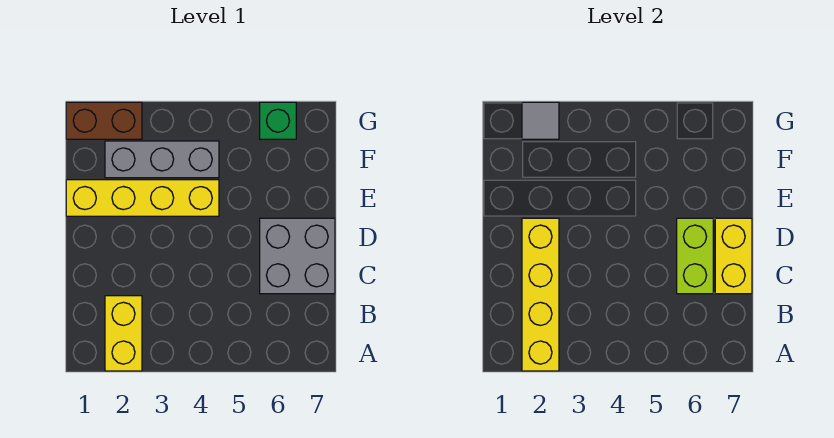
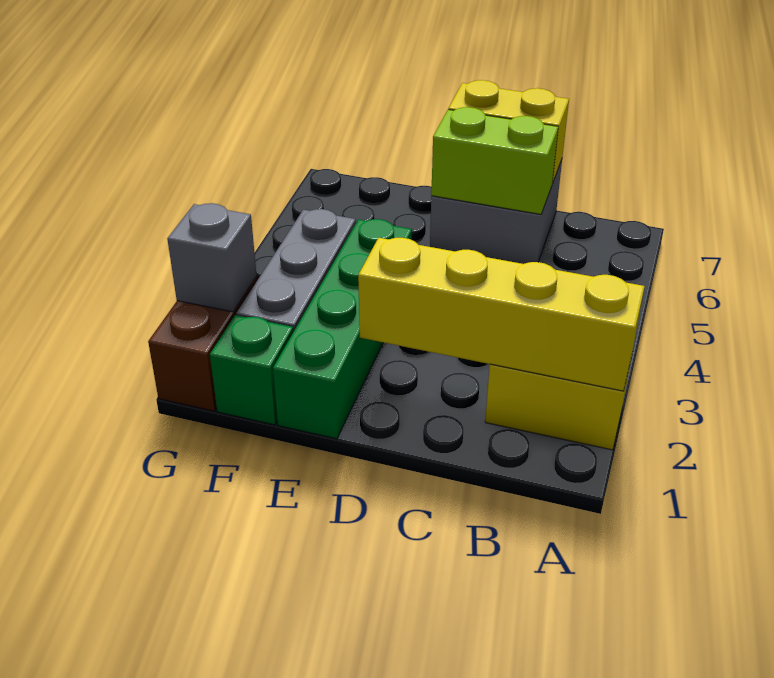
yellow 1x4 brick [66,180,219,216] -> green 1x4 brick [273,219,412,439]
grey 1x1 tile [522,102,559,139] -> grey 1x1 brick [167,203,257,312]
green 1x1 brick [260,102,296,139] -> green 1x1 brick moved to [210,315,293,425]

